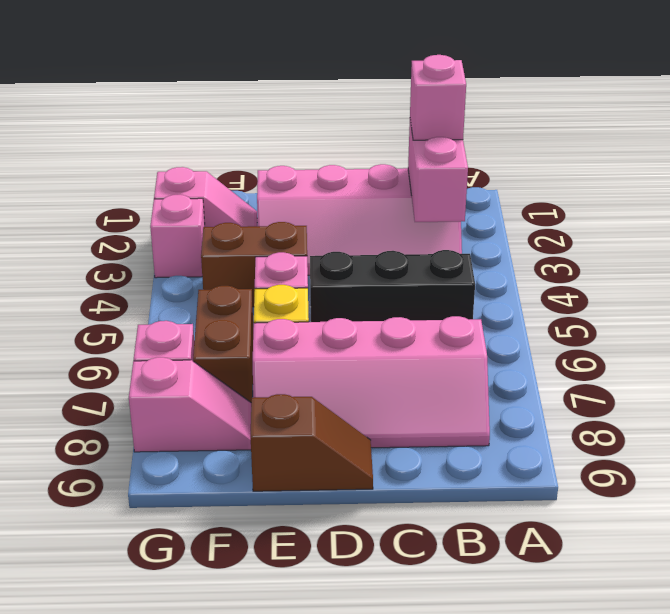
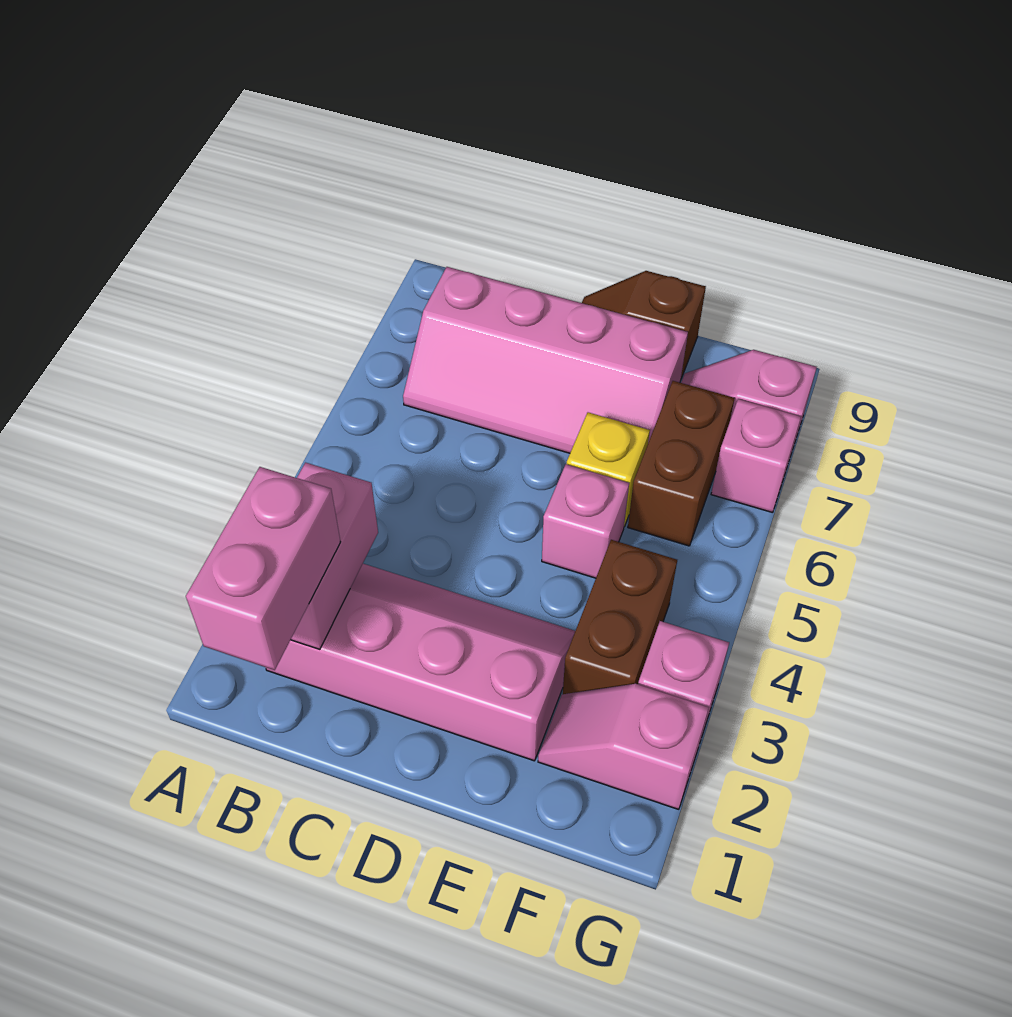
pink 1x1 brick [410,55,466,140] -> pink 1x2 brick [186,467,341,670]
black 1x3 brick [310,250,475,322] -> none
pink 2x4 slope [253,316,490,448] -> pink 2x4 slope turned to [403,267,688,453]
brown 1x2 brick [201,222,307,307] -> brown 1x2 brick turned to [563,540,677,694]

